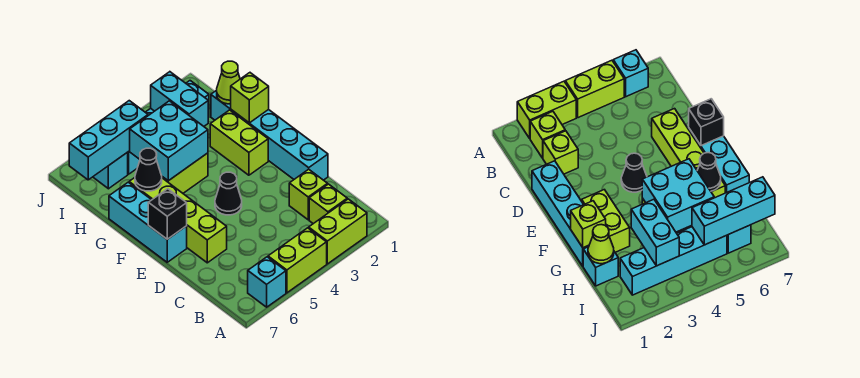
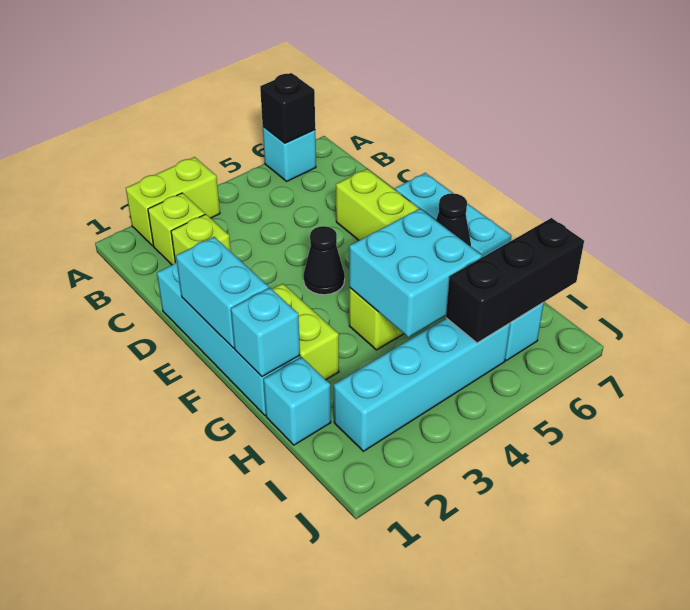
lime 1x2 brick [268,228,327,293] -> none
black 1x1 brick [148,189,187,239] -> black 1x1 brick moved to [260,73,315,143]
lime 1x1 brick [231,73,269,123] -> cyan 1x1 brick [231,288,300,377]
lime 1x1 cone [217,61,240,104] -> none
cyan 1x2 brick [151,72,208,126] -> cyan 1x2 brick moved to [176,237,269,348]
cyan 1x3 brick [69,101,148,180] -> black 1x3 brick [446,218,584,343]

